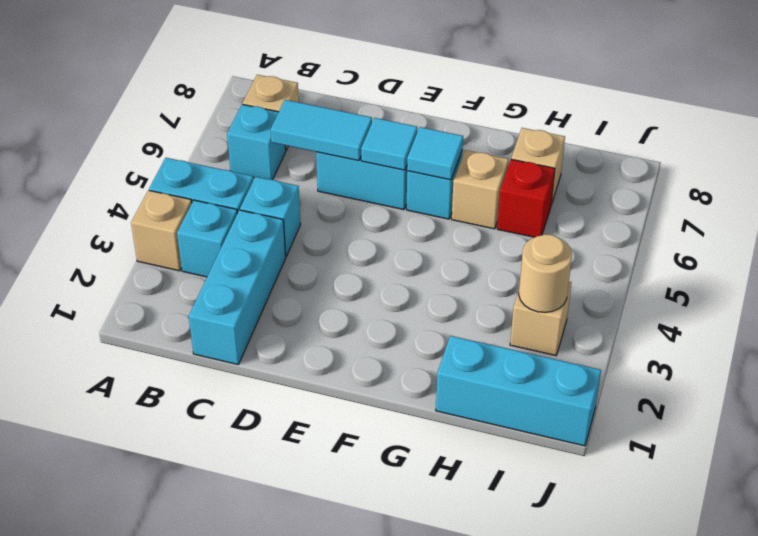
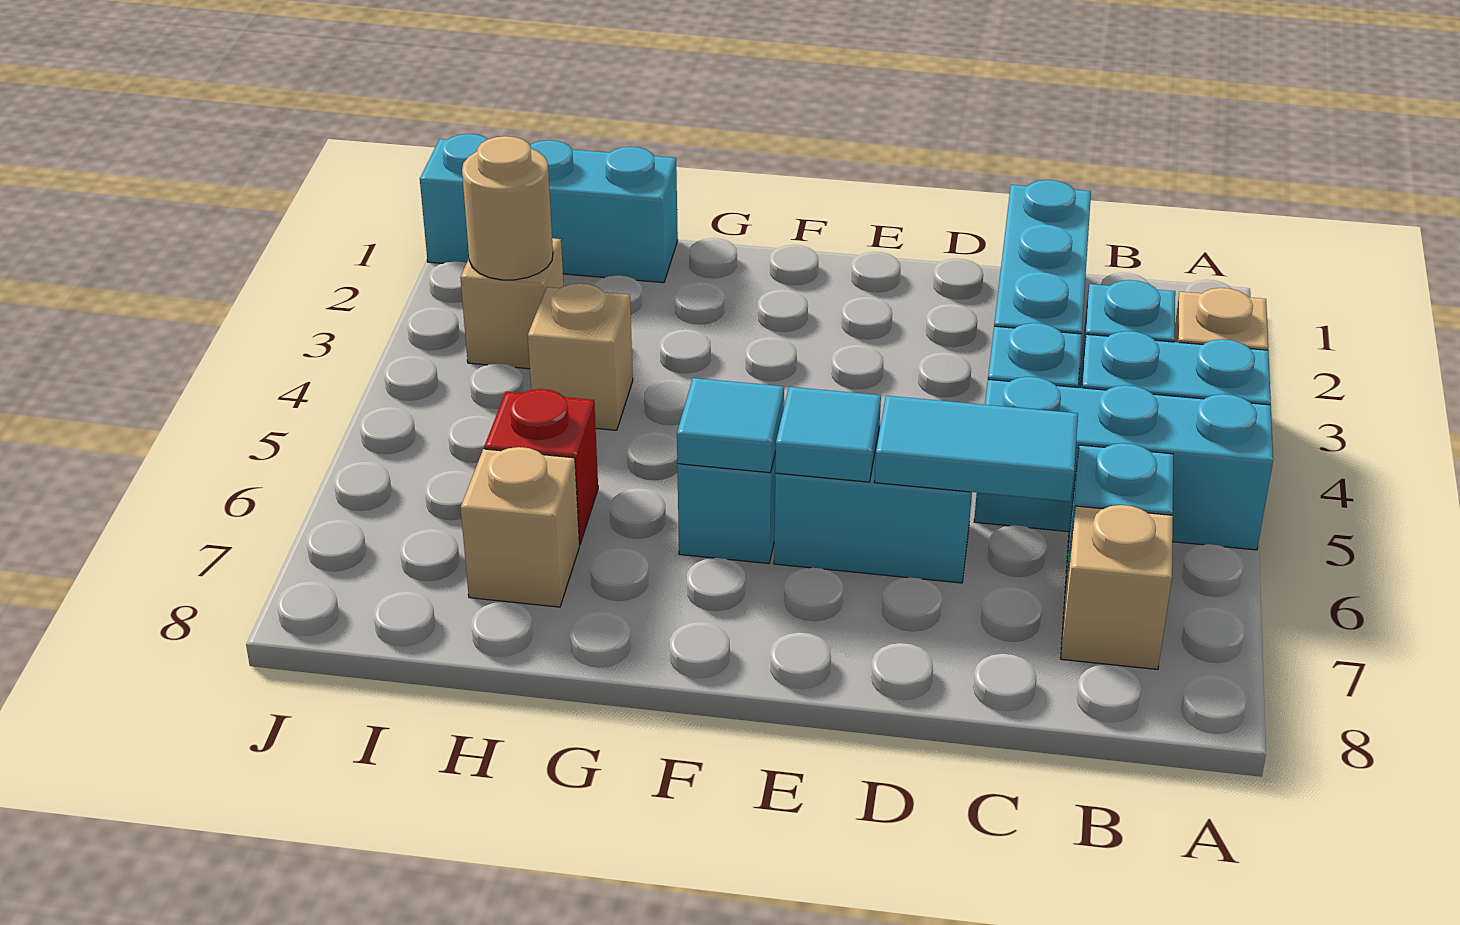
none -> cyan 1x3 brick [974,377,1273,550]
tan 1x1 brick [452,150,509,229] -> tan 1x1 brick moved to [528,283,633,430]

